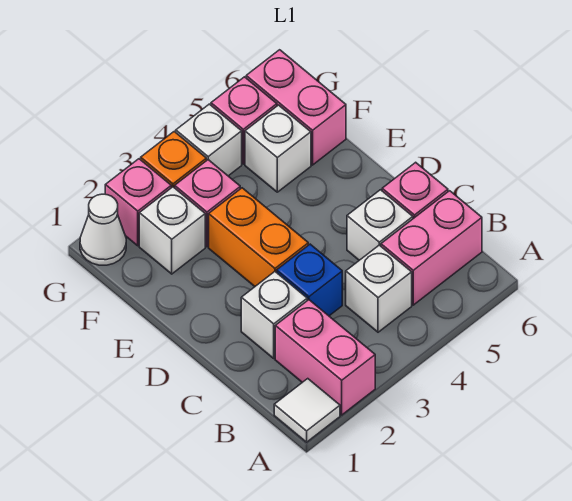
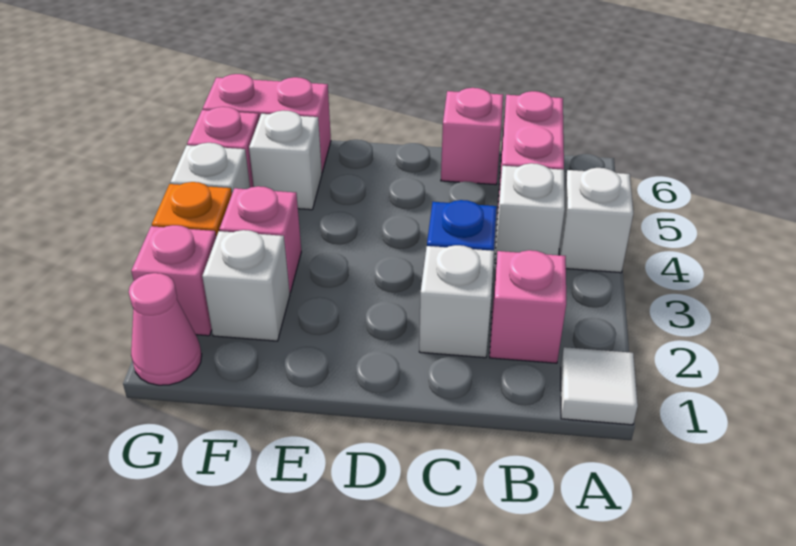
pink 1x2 brick [275,300,375,415] -> pink 1x1 brick [490,250,566,363]
white 1x1 brick [347,190,413,260] -> white 1x1 brick moved to [559,168,633,273]
orange 1x2 brick [209,188,308,286] -> none
white 1x1 cone [80,194,126,265] -> pink 1x1 cone [129,273,202,385]

